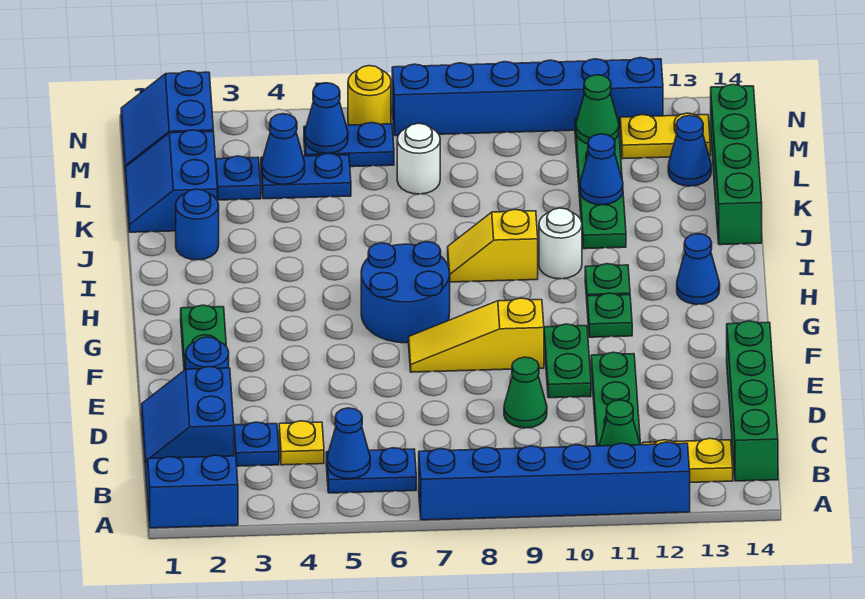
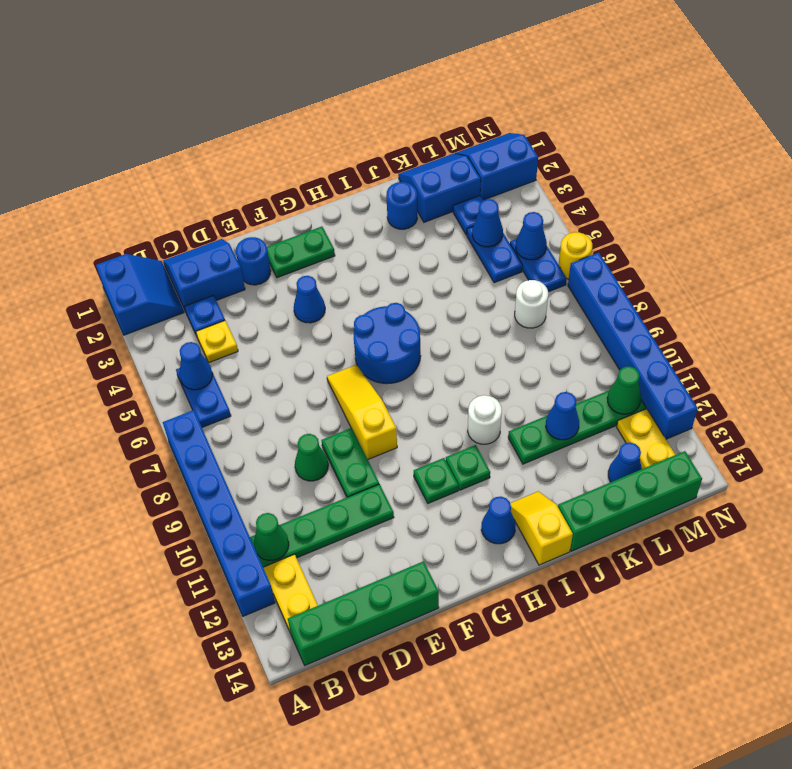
green 1x2 plate [544,324,591,398] -> green 1x2 plate turned to [322,428,379,497]
none -> blue 1x1 cone [294,276,325,323]
yellow 1x2 slope [448,209,538,282] -> yellow 1x2 slope moved to [510,491,573,565]

